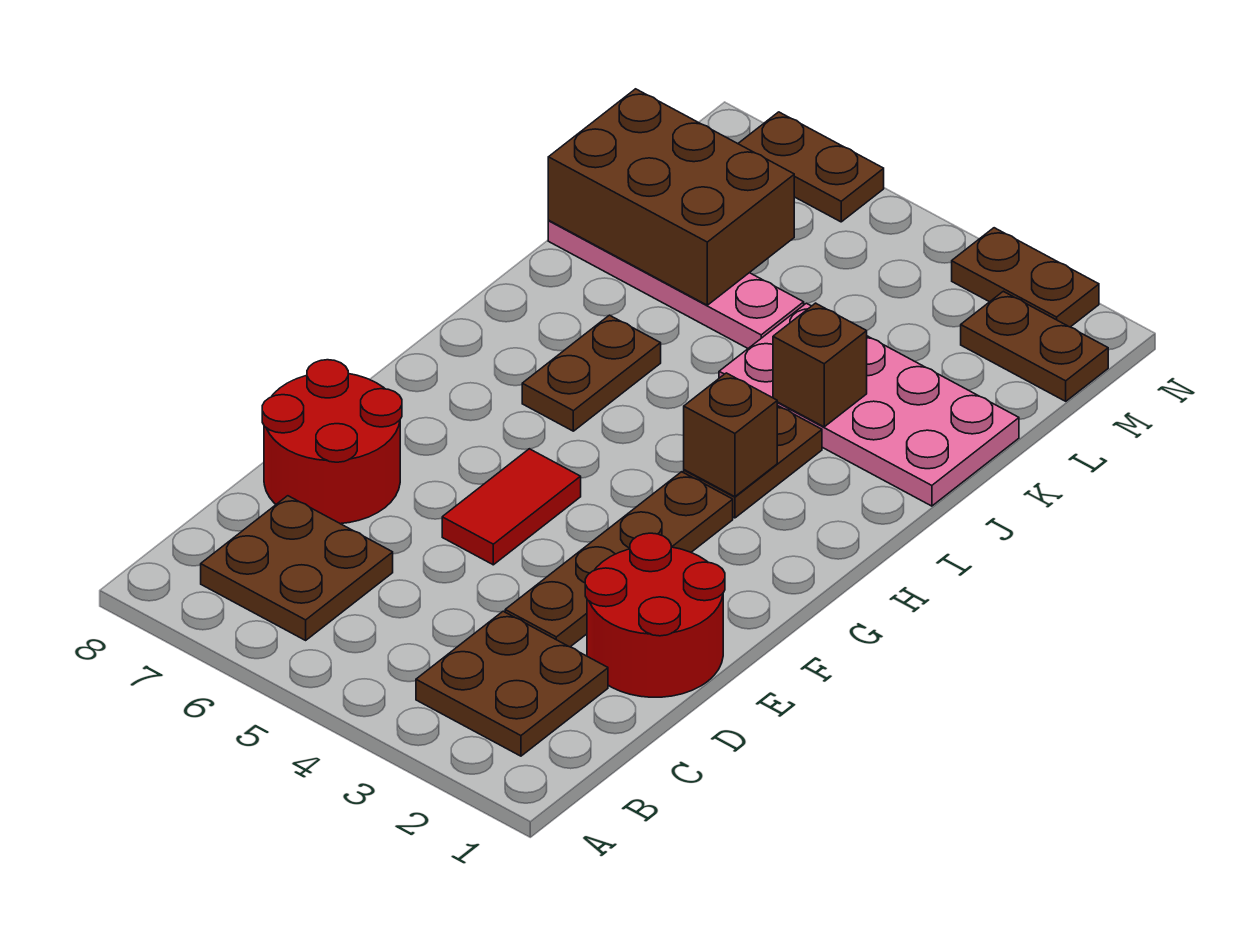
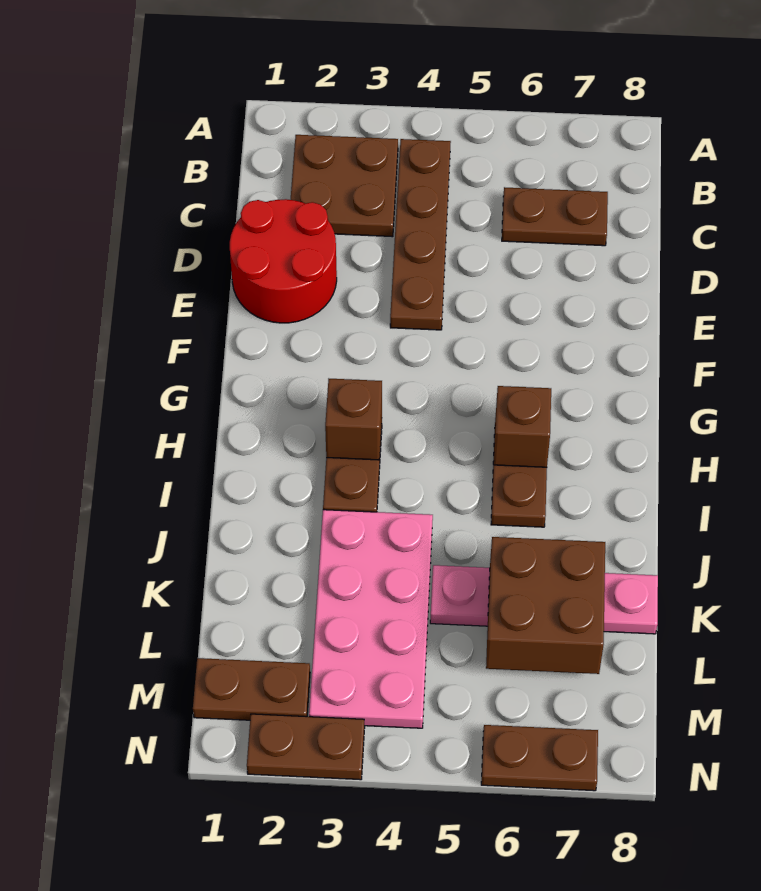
brown 2x2 plate [201,496,393,640] -> brown 1x2 plate [502,187,608,246]
brown 1x4 plate [505,472,733,647] -> brown 1x4 plate moved to [390,139,451,330]
red 2x2 round brick [262,360,402,524] -> none
red 1x2 tile [442,449,581,565] -> none
pink 2x4 plate [719,303,1019,506] -> pink 2x4 plate turned to [309,510,433,728]
brown 1x1 brick [773,303,867,427] -> brown 1x1 brick moved to [494,386,551,467]
brown 2x3 brick [548,89,794,305] -> brown 2x2 brick [486,537,605,674]

